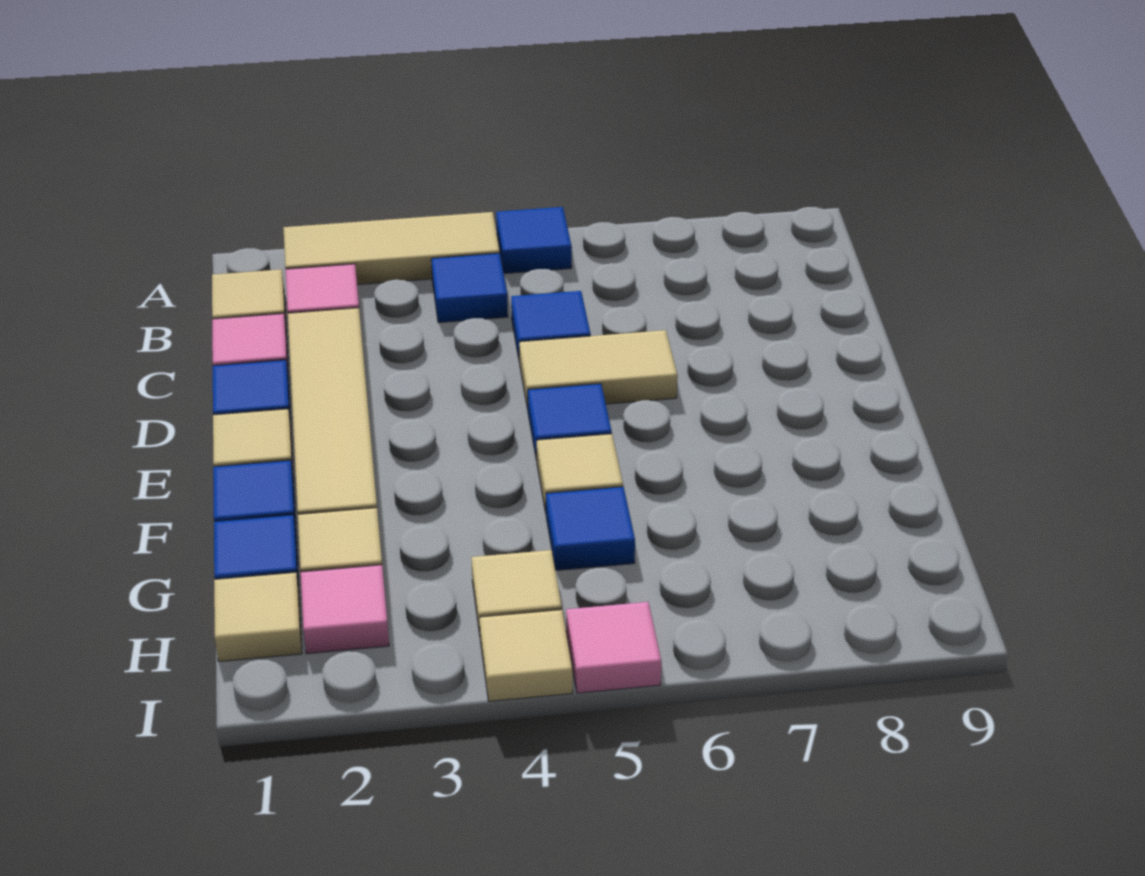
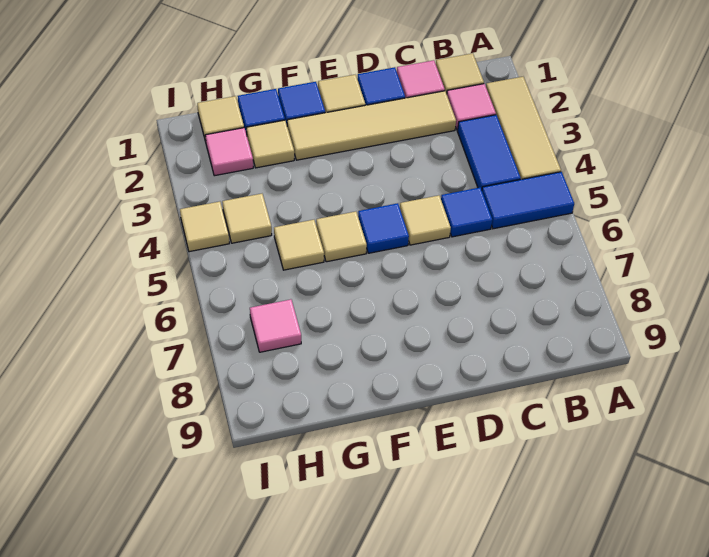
blue 1x1 tile [496,207,572,273] -> blue 1x2 tile [482,172,574,229]
blue 1x1 tile [431,253,508,323] -> blue 1x2 tile [457,115,521,190]
tan 1x2 tile [519,330,678,409] -> tan 1x1 tile [400,195,451,245]
blue 1x1 tile [546,487,635,570] -> tan 1x1 tile [274,220,324,270]
pink 1x1 tile [566,602,661,693] -> pink 1x1 tile moved to [250,299,301,352]

